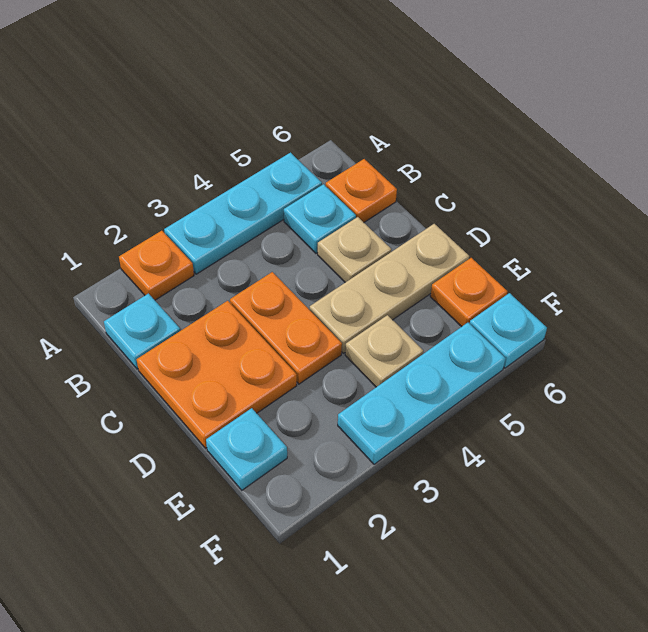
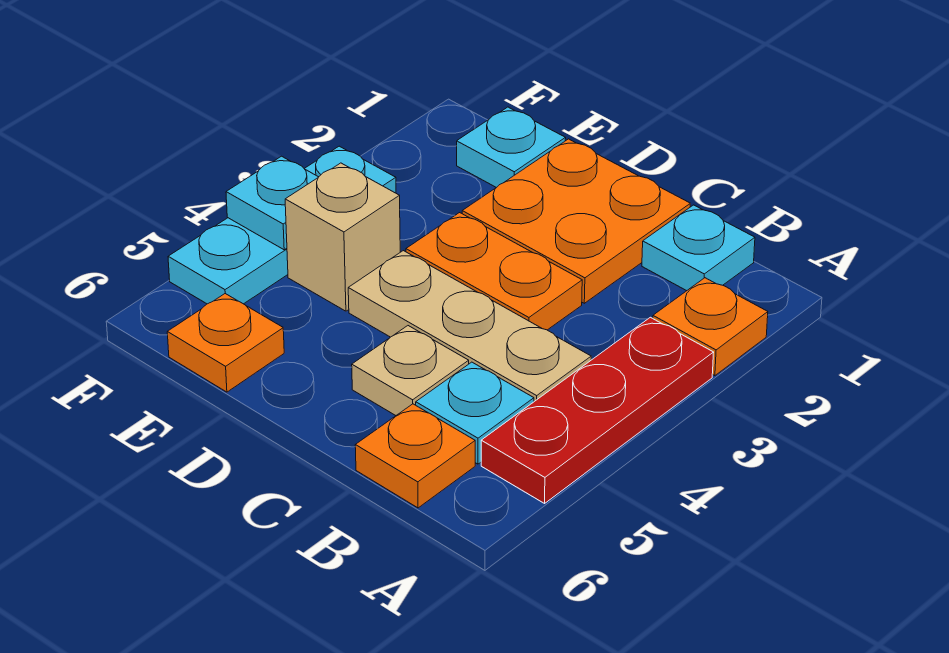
cyan 1x3 plate [164,153,322,274] -> red 1x3 plate [481,317,714,503]
tan 1x3 plate [310,224,469,353] -> tan 1x3 plate turned to [348,251,591,401]
tan 1x1 plate [345,315,423,387] -> tan 1x1 brick [285,163,400,311]
cyan 1x1 plate [470,293,547,368] -> cyan 1x1 plate moved to [226,156,318,250]

